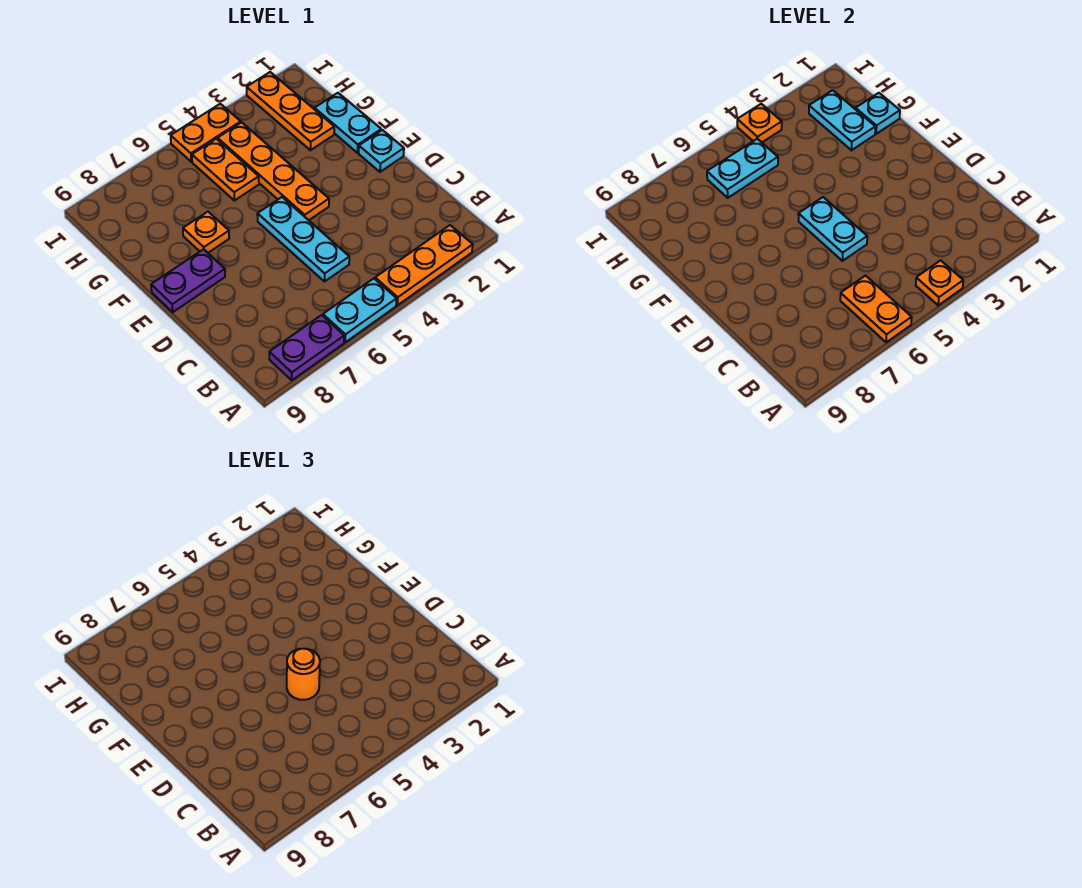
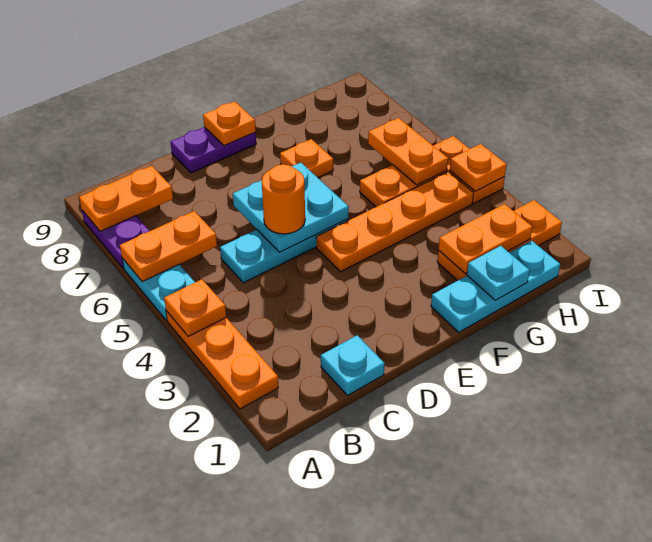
none -> orange 1x2 plate [79,166,173,231]
cyan 1x2 plate [798,197,867,261] -> cyan 2x2 plate [233,162,349,252]
cyan 1x1 plate [359,130,404,172] -> cyan 1x1 plate moved to [321,335,385,395]
purple 1x2 plate [151,249,225,312] -> purple 1x2 plate turned to [170,127,256,173]
none -> orange 1x1 plate [203,101,256,146]
cyan 1x2 plate [315,93,381,153] -> cyan 1x3 plate [431,241,560,332]
cyan 1x2 plate [809,90,875,150] -> orange 1x2 plate [438,204,532,274]
cyan 1x2 plate [707,139,778,198] -> orange 1x2 plate [368,118,448,185]

